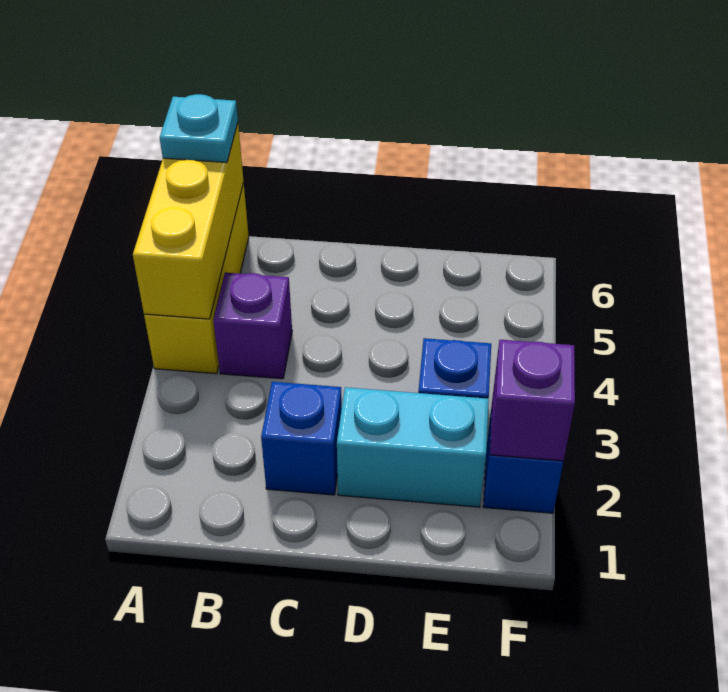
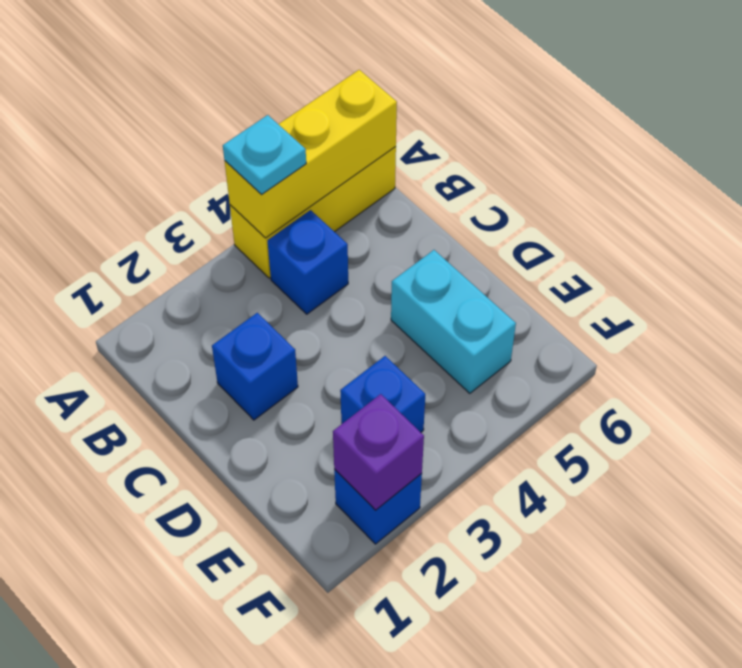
cyan 1x1 plate [160,94,238,163] -> cyan 1x1 plate moved to [223,115,306,195]
purple 1x1 brick [213,273,292,379] -> blue 1x1 brick [268,210,348,314]
cyan 1x2 brick [337,387,489,507] -> cyan 1x2 brick moved to [391,250,516,393]

